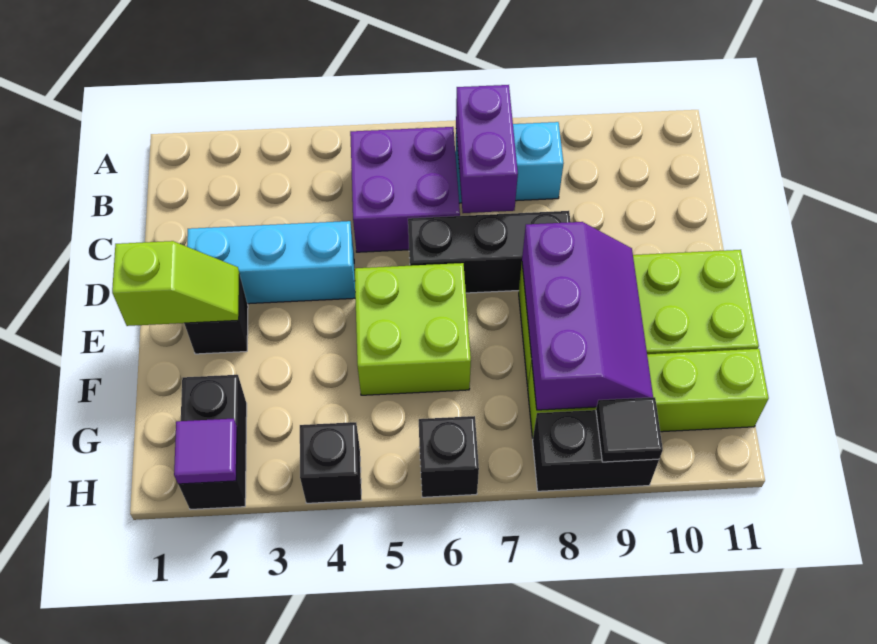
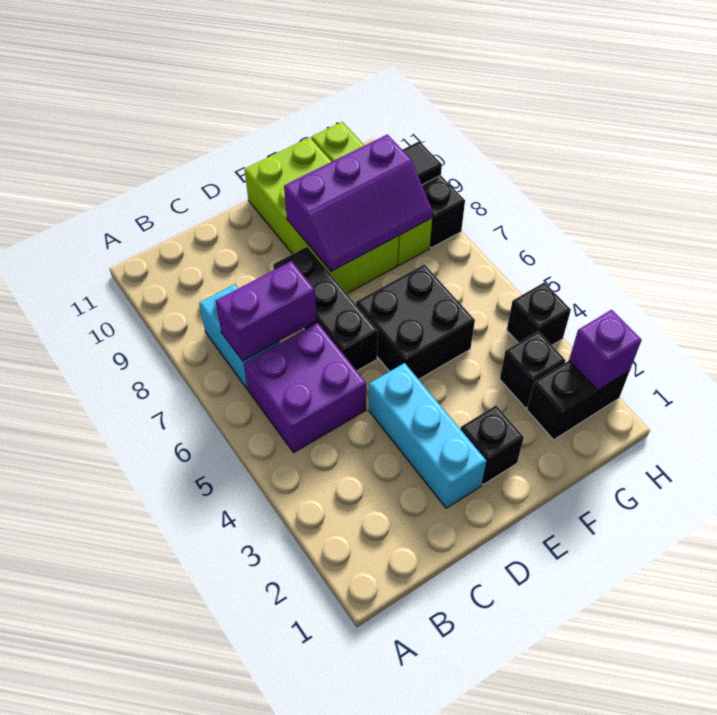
lime 1x2 slope [112,241,240,326] -> none
lime 2x2 brick [355,263,471,395] -> black 2x2 brick [356,264,475,379]
purple 2x3 slope [522,222,653,410] -> purple 2x3 slope turned to [284,134,433,271]
purple 1x1 tile [174,418,237,484] -> purple 1x1 brick [569,310,642,391]
black 1x1 brick [419,416,479,497] -> black 1x1 brick moved to [500,331,566,408]

